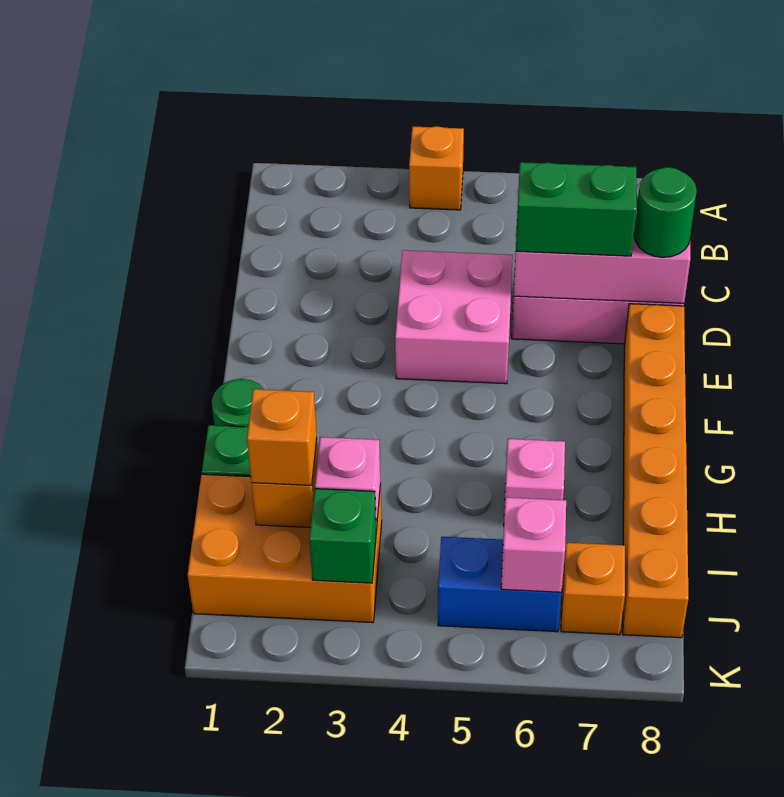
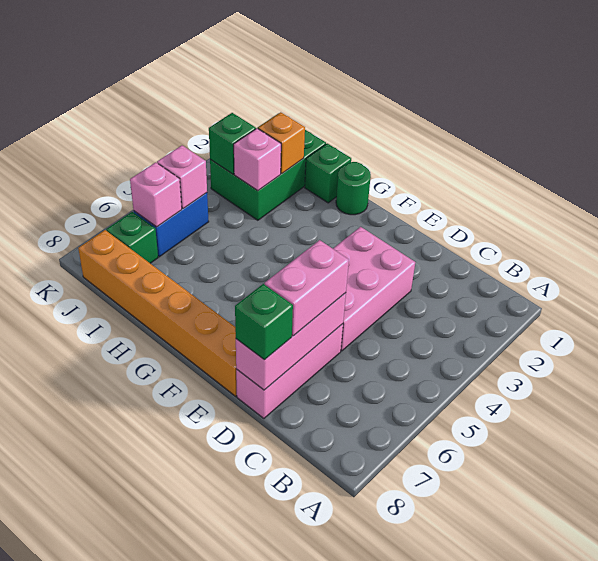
orange 1x1 brick [409,126,464,210] -> none
pink 2x2 brick [395,250,513,384] -> pink 2x3 brick [333,227,415,351]
green 1x2 brick [516,162,636,256] -> pink 1x2 brick [265,240,349,336]
green 1x1 round brick [634,167,697,257] -> green 1x1 brick [235,284,293,360]
pink 1x1 brick [504,439,565,517] -> pink 1x1 brick moved to [157,145,207,209]
orange 2x3 brick [188,474,382,623] -> green 2x3 brick [210,115,326,220]
orange 1x1 brick [247,389,317,485] -> none
orange 1x1 brick [561,543,625,635] -> green 1x1 brick [106,212,158,263]

